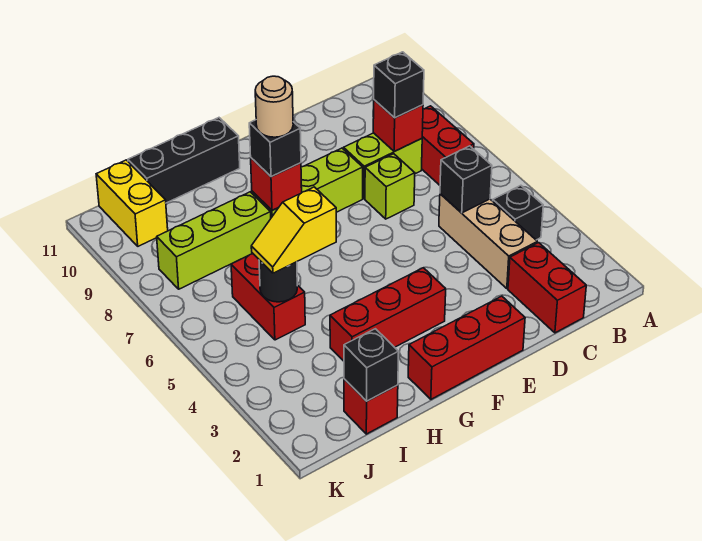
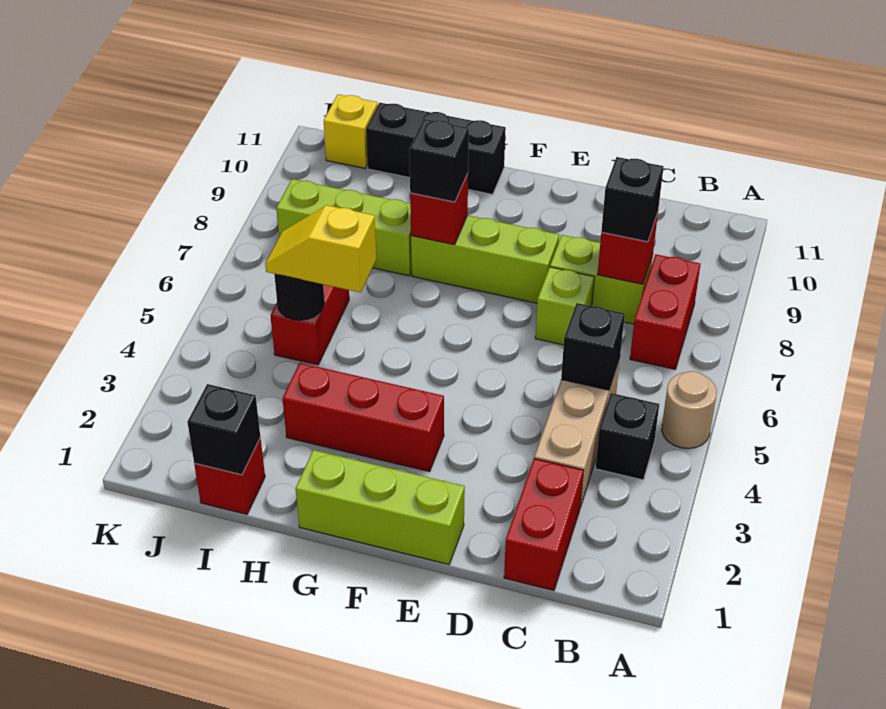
red 1x3 brick [408,296,525,399] -> lime 1x3 brick [296,450,465,564]
tan 1x1 round brick [255,76,293,137] -> tan 1x1 round brick moved to [662,371,717,449]
yellow 1x2 brick [96,160,168,246] -> yellow 1x1 brick [324,94,378,169]

